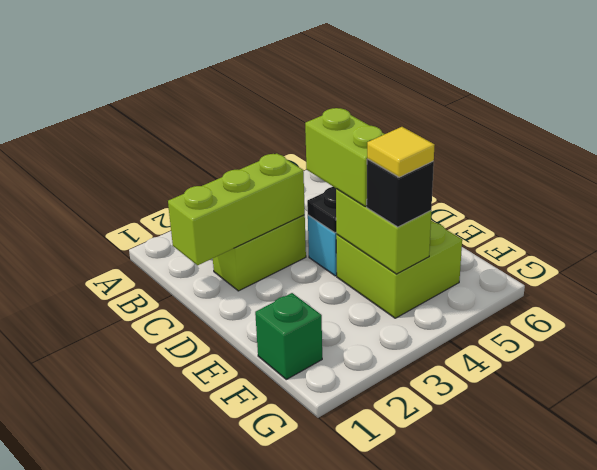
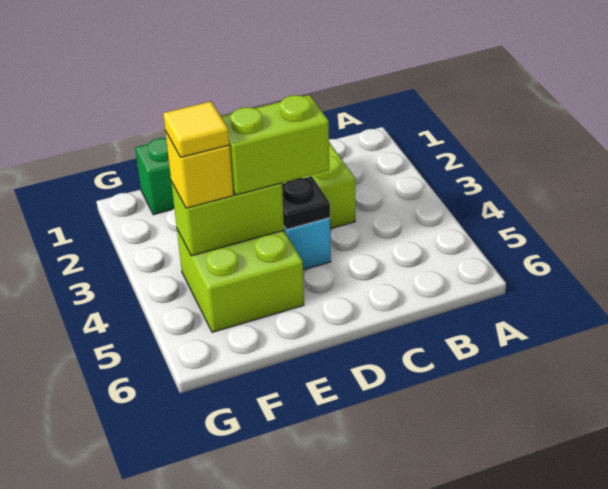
lime 1x3 brick [168,153,305,265] -> none
black 1x1 brick [367,159,434,227] -> yellow 1x1 brick [165,131,233,208]

